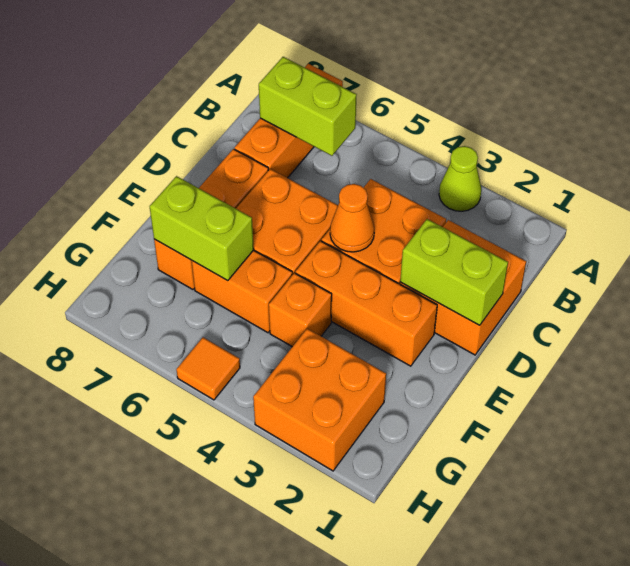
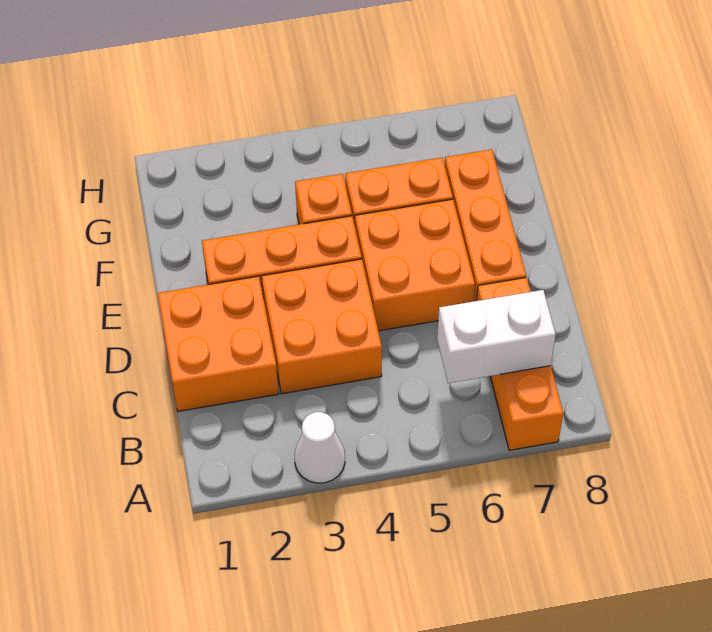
lime 1x1 cone [439,146,481,211] -> white 1x1 cone [295,412,345,483]
lime 1x2 brick [259,57,357,156] -> white 1x2 brick [437,290,556,383]
lime 1x2 brick [400,219,508,325] -> none
orange 1x1 cone [330,184,374,252] -> none
lime 1x2 brick [150,176,254,281] -> none
orange 2x2 brick [253,329,386,471] -> none
orange 1x1 tile [176,337,240,400] -> none

